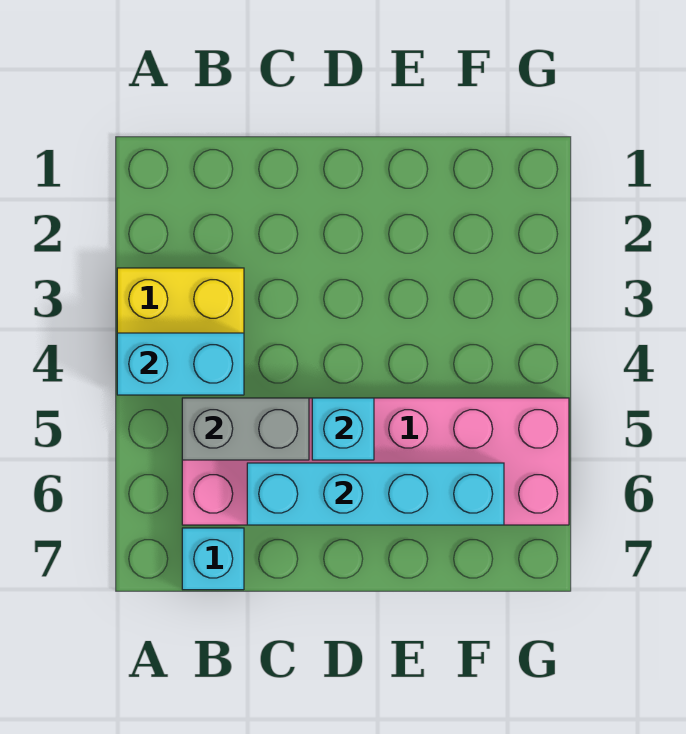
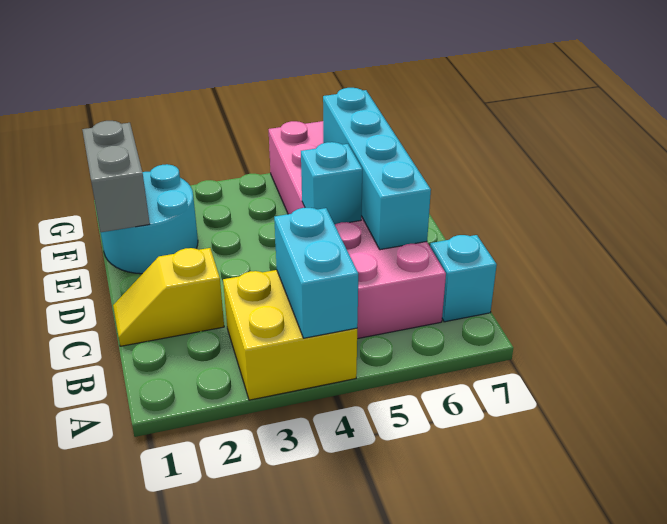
grey 1x2 brick [182,398,309,460] -> grey 1x2 brick moved to [82,121,150,232]
none -> yellow 1x2 slope [113,248,224,346]
none -> cyan 2x2 round brick [101,164,198,274]

